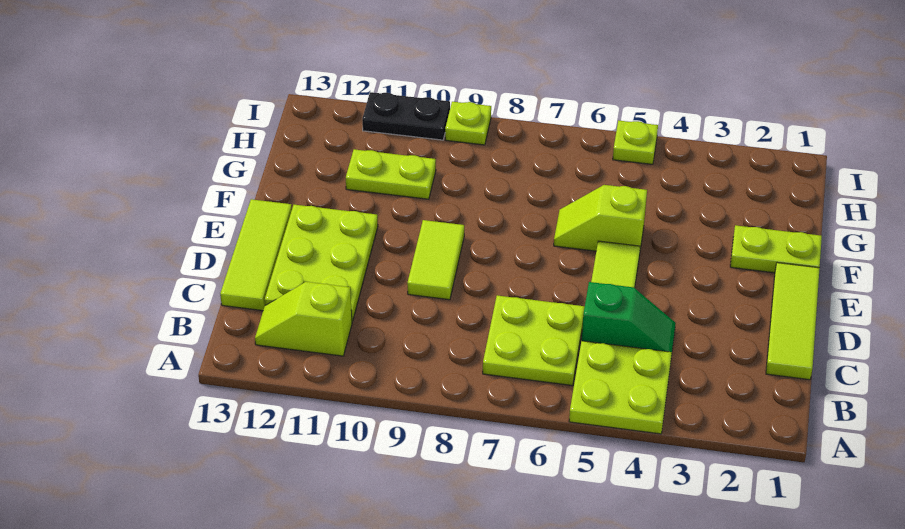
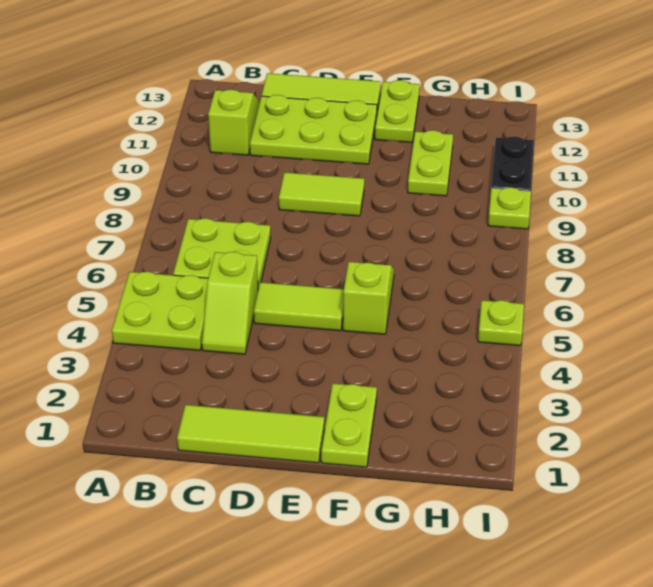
green 1x2 slope [582,282,676,352] -> lime 1x2 slope [202,252,258,354]
none -> lime 1x2 plate [375,80,420,142]

